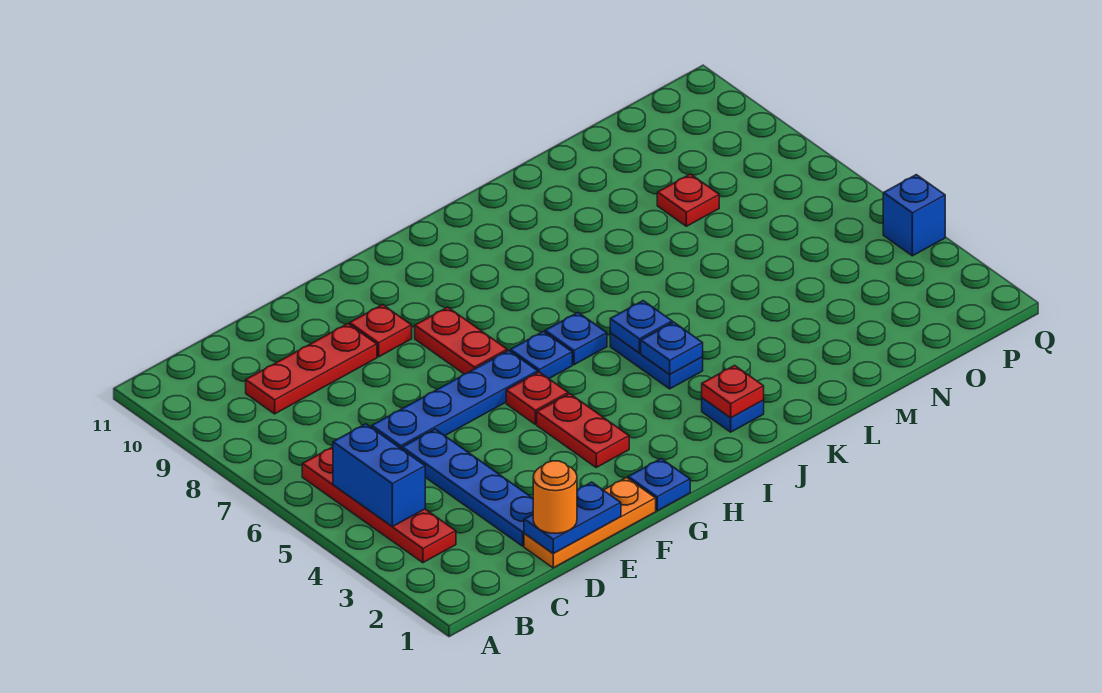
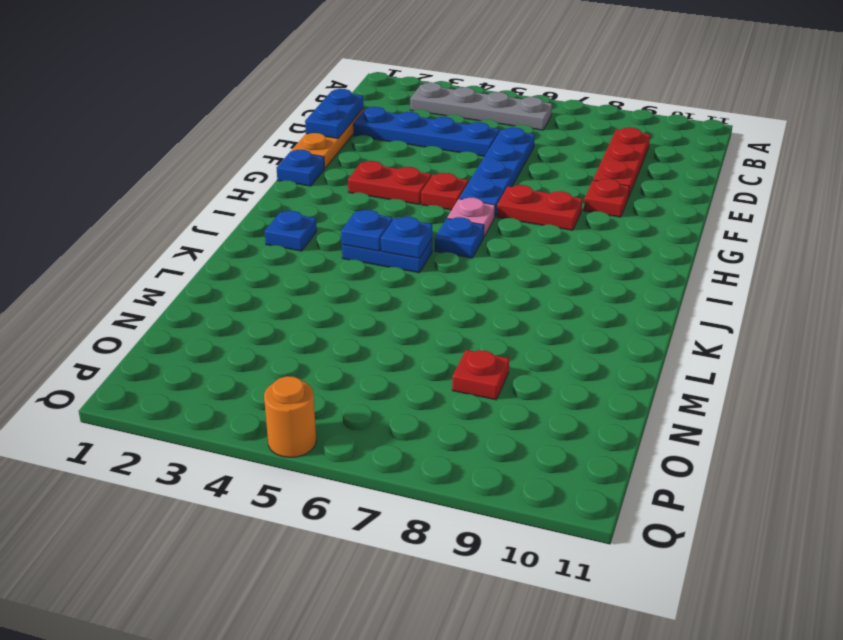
red 1x4 plate [302,447,456,563] -> grey 1x4 plate [410,82,552,130]
blue 1x2 brick [333,424,425,527] -> none
orange 1x1 round brick [533,461,577,534] -> orange 1x1 round brick moved to [264,376,316,457]
blue 1x1 plate [510,331,572,378] -> pink 1x1 plate [447,198,495,236]
red 1x1 plate [702,365,764,418] -> none
blue 1x1 brick [883,175,945,256] -> none

